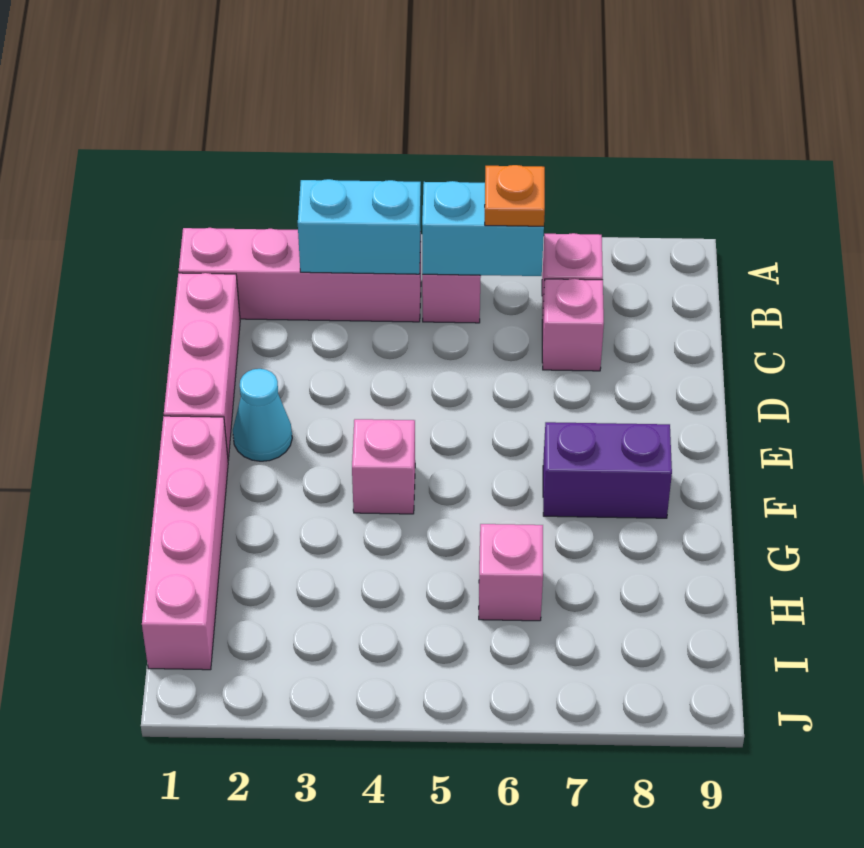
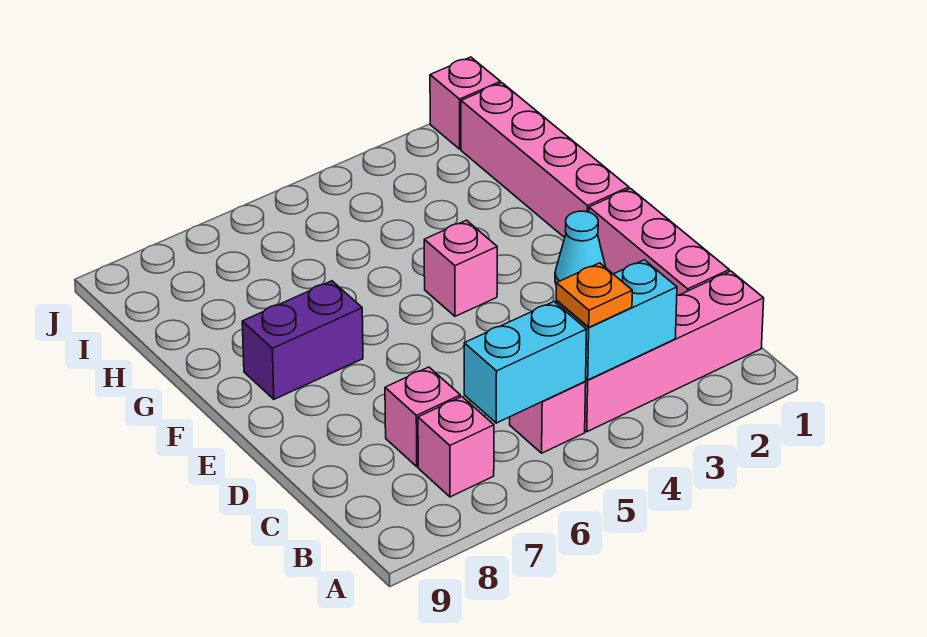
orange 1x1 plate [485,165,545,226] -> orange 1x1 plate moved to [556,263,632,327]
pink 1x1 brick [479,524,543,621] -> pink 1x1 brick moved to [430,57,501,149]

